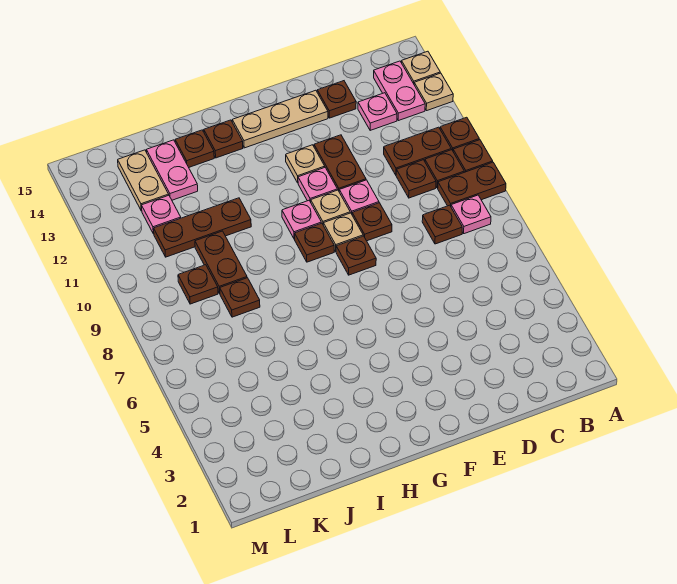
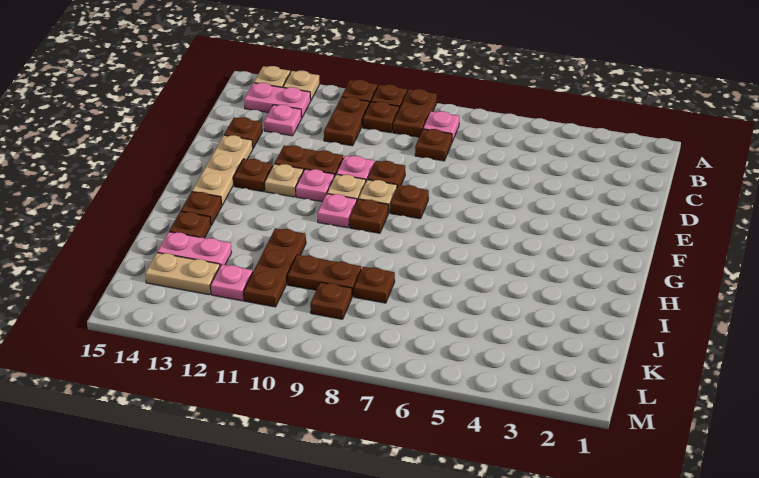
brown 1x1 plate [396,160,436,198] -> brown 1x1 plate moved to [234,159,273,192]

